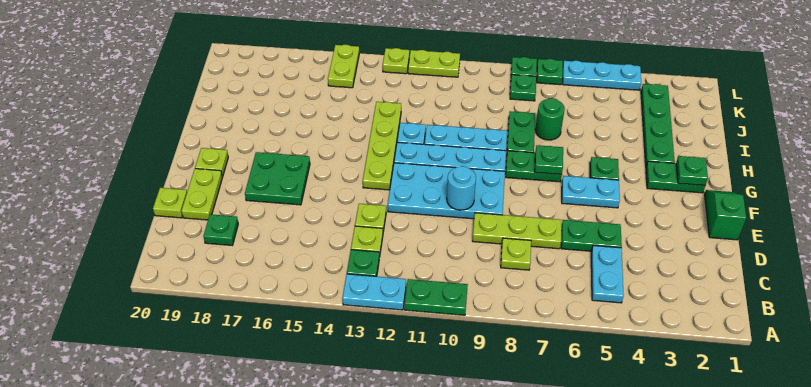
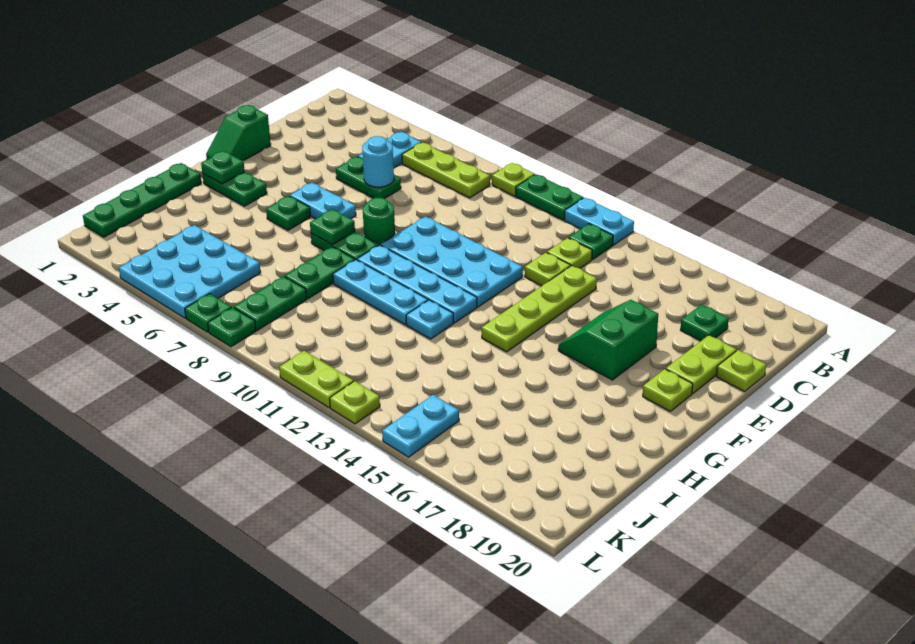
lime 1x1 plate [501,238,531,270] -> lime 1x1 plate moved to [492,163,535,196]
lime 1x3 plate [473,213,561,249] -> lime 1x3 plate moved to [402,142,490,198]
cyan 1x1 round brick [447,166,476,210] -> cyan 1x1 round brick moved to [362,136,394,187]
green 2x2 plate [245,152,310,205] -> green 2x2 slope [558,300,658,380]
lime 1x4 plate [363,102,401,190] -> lime 1x4 plate moved to [482,265,597,352]
green 1x4 plate [641,84,675,166] -> green 1x4 plate moved to [83,163,201,237]
green 1x1 round brick [535,98,565,140] -> green 1x1 round brick moved to [363,198,395,245]
green 1x1 plate [510,75,536,101] -> green 1x2 plate [234,276,307,330]
lime 1x2 plate [328,45,359,88] -> cyan 1x2 plate [382,395,459,457]
cyan 1x3 plate [562,61,641,90] -> cyan 3x3 plate [119,225,261,318]

